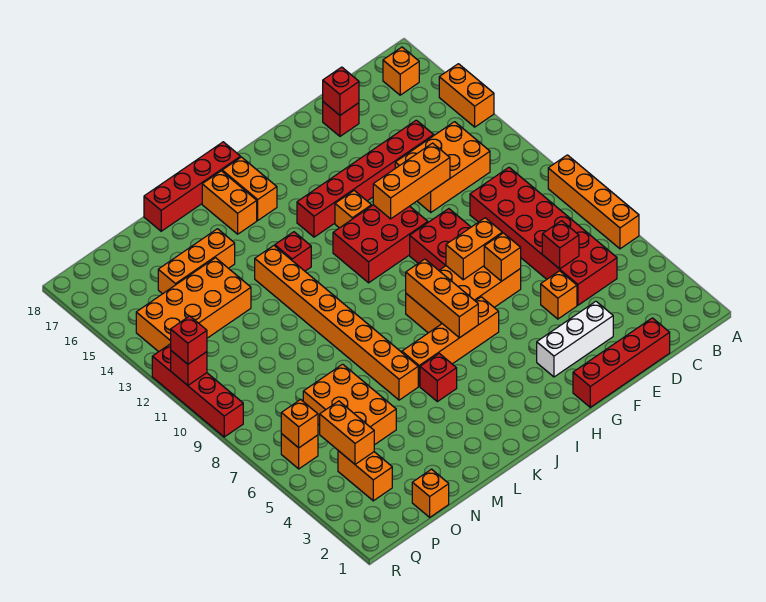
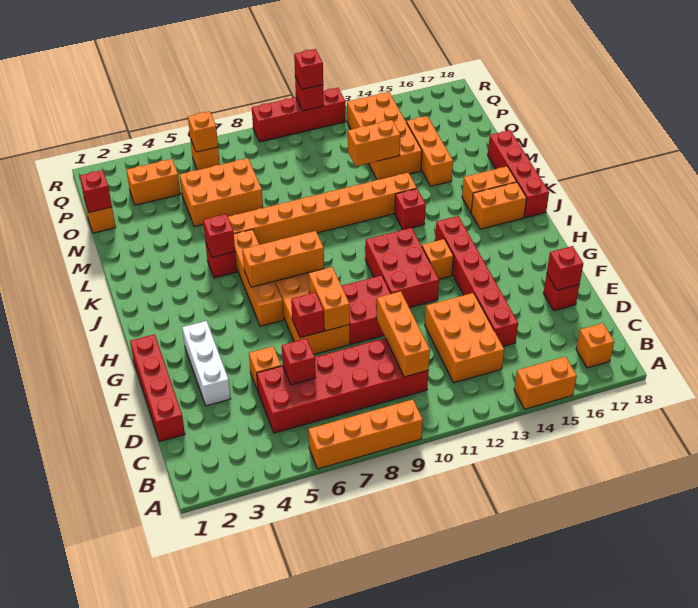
orange 1x3 brick [373,143,450,219] -> orange 1x3 brick moved to [376,291,430,377]
orange 1x1 brick [484,233,521,281] -> red 1x1 brick [291,292,324,338]
none -> red 1x1 brick [203,214,235,257]
none -> red 1x1 brick [80,170,112,212]
orange 1x2 brick [320,401,374,464] -> orange 1x2 brick moved to [348,120,400,166]

